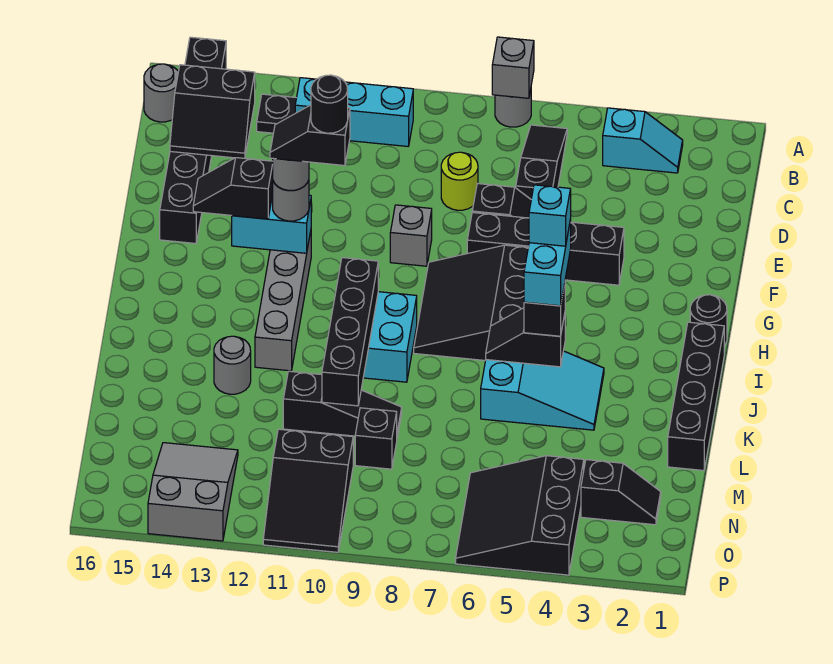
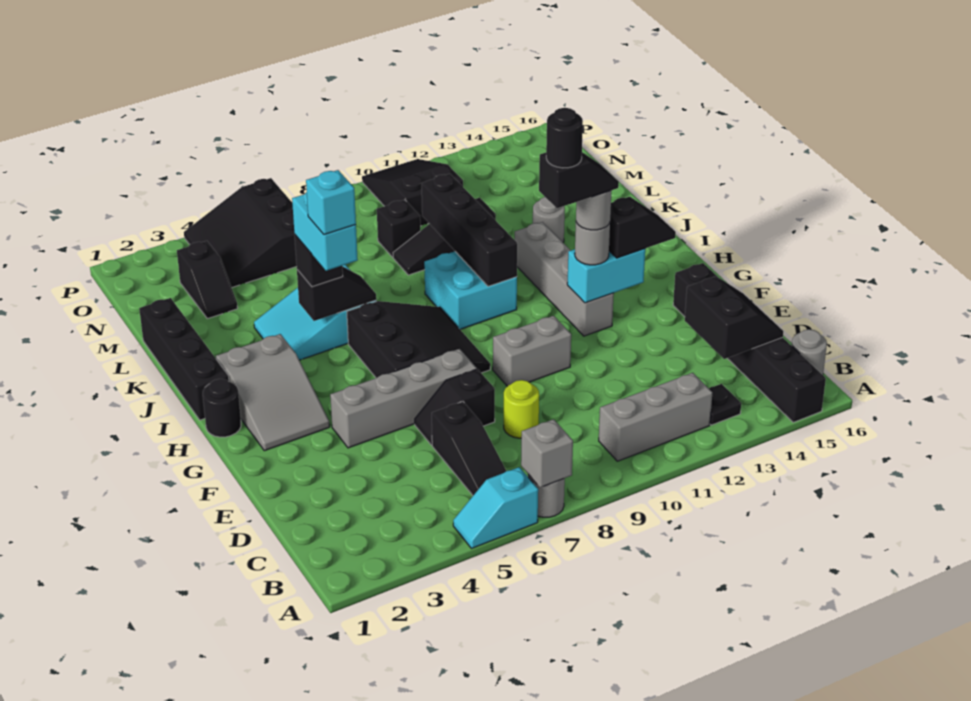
cyan 1x2 slope [603,108,683,173] -> cyan 1x2 slope moved to [453,467,538,549]
cyan 1x3 brick [295,78,413,146] -> grey 1x3 brick [599,373,712,461]
black 2x2 slope [170,65,255,158] -> black 2x2 slope turned to [685,276,783,359]
black 1x4 brick [467,213,624,285] -> grey 1x4 brick [330,349,477,448]
grey 1x1 brick [390,205,432,266] -> grey 1x2 brick [493,316,571,386]
black 1x2 slope [581,460,661,525] -> black 1x2 slope turned to [177,241,238,319]
black 3x3 slope [456,456,584,575] -> black 3x3 slope turned to [184,178,297,288]
grey 2x3 slope [148,443,238,541] -> grey 2x3 slope moved to [216,334,330,451]

